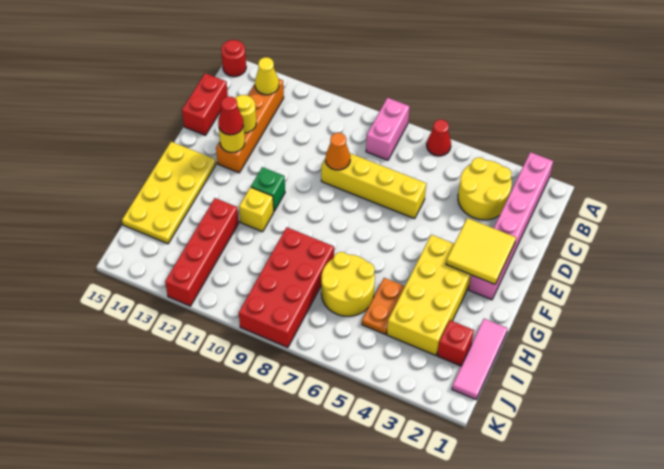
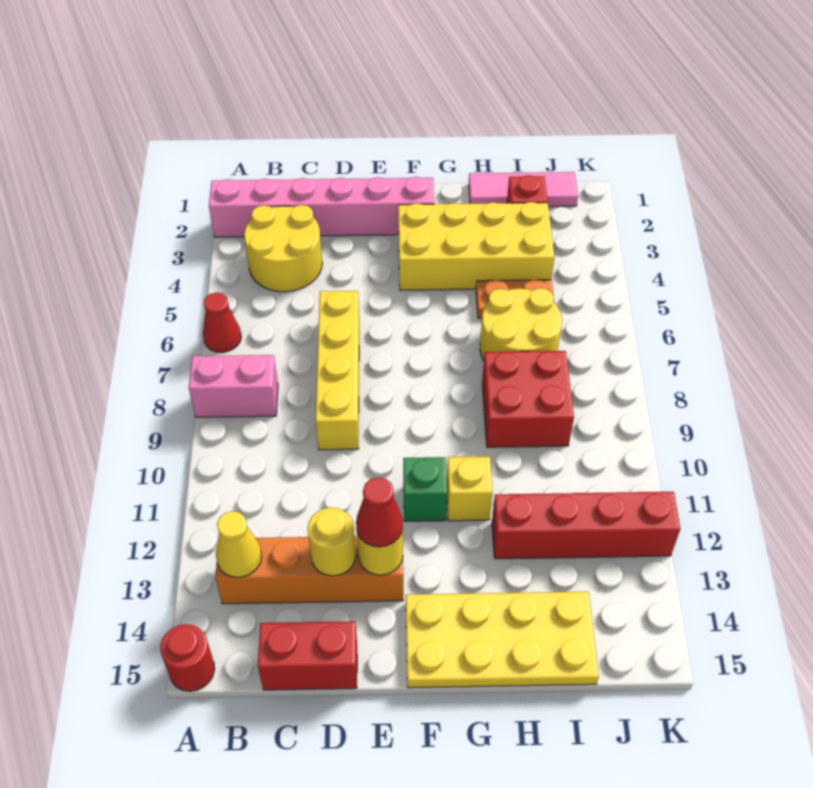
orange 1x1 cone [326,133,350,170] -> none
yellow 2x2 tile [446,218,516,284] -> none
red 2x4 brick [239,227,334,348] -> red 2x2 brick [482,351,574,447]

